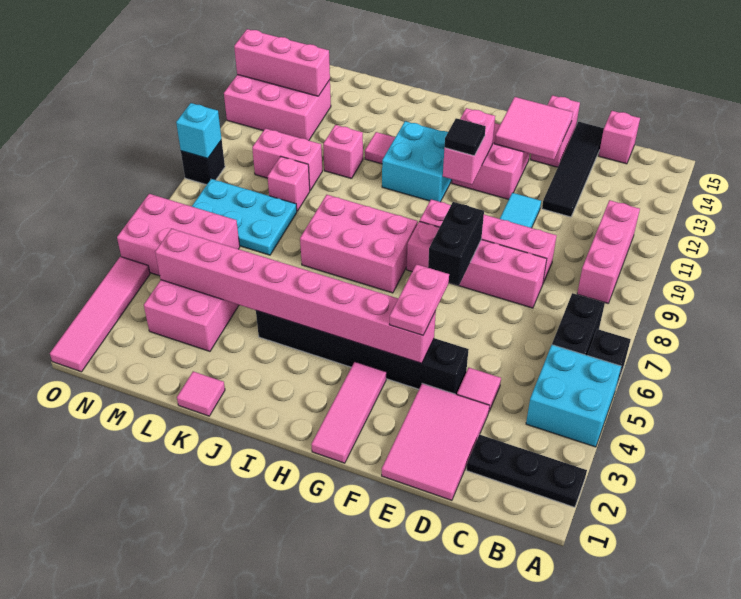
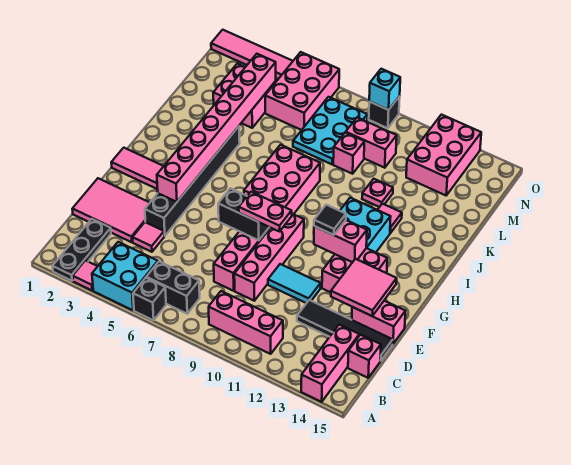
pink 1x2 plate [389,264,449,335] -> pink 1x2 plate moved to [239,192,292,232]
pink 1x1 tile [177,371,225,416] -> pink 1x1 tile moved to [73,260,98,290]
pink 1x1 brick [323,125,363,179] -> pink 1x1 plate [362,179,393,207]
pink 1x2 brick [252,128,322,190] -> pink 1x2 brick turned to [346,118,397,168]
pink 1x3 brick [234,29,330,96] -> pink 1x3 brick moved to [301,325,359,402]

